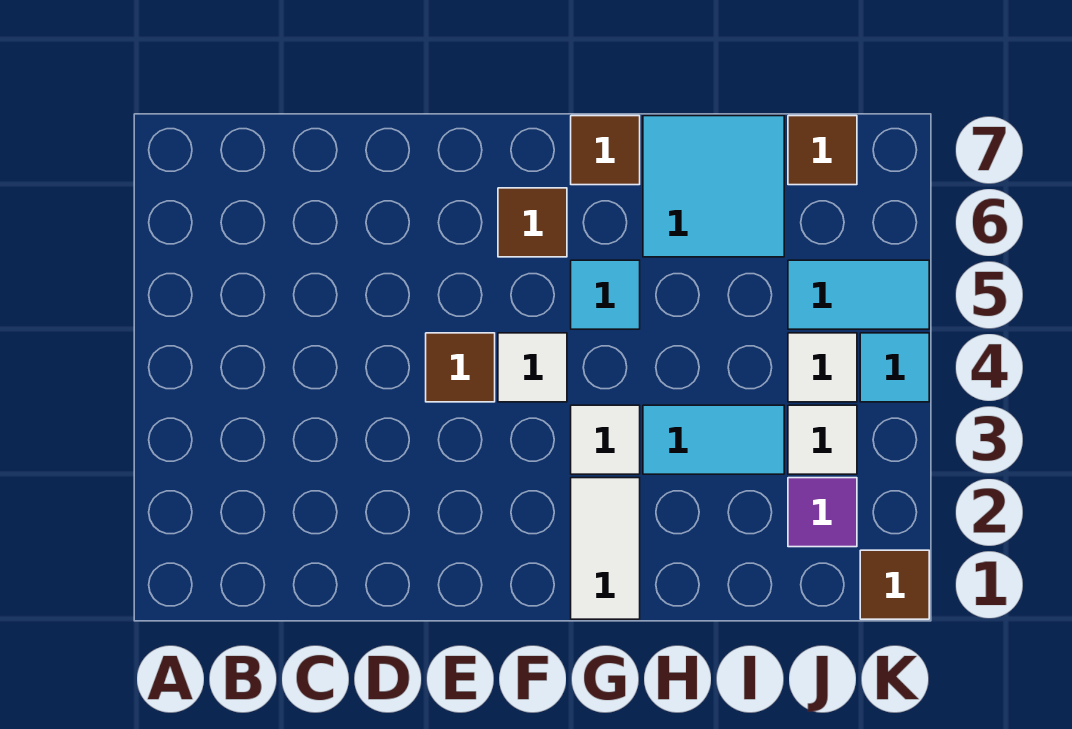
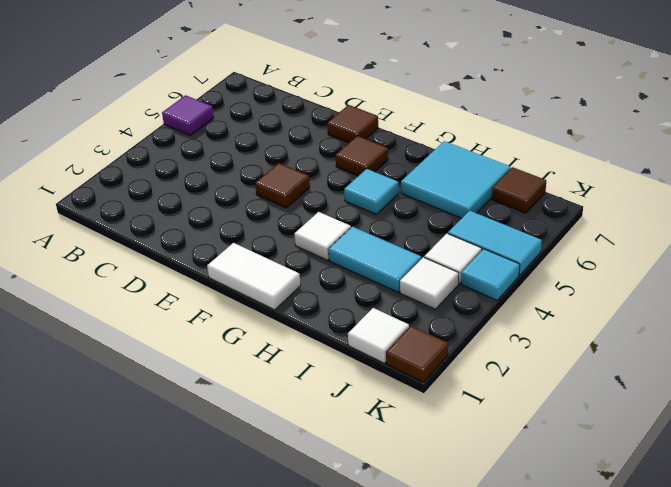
white 1x1 tile [498,333,567,402] -> white 1x1 tile moved to [348,308,409,363]
white 1x2 tile [571,478,640,619] -> white 1x2 tile turned to [207,243,300,310]
brown 1x1 tile [571,116,640,185] -> brown 1x1 tile moved to [327,105,378,143]
purple 1x1 tile [788,478,857,547] -> purple 1x1 tile moved to [162,95,214,135]

